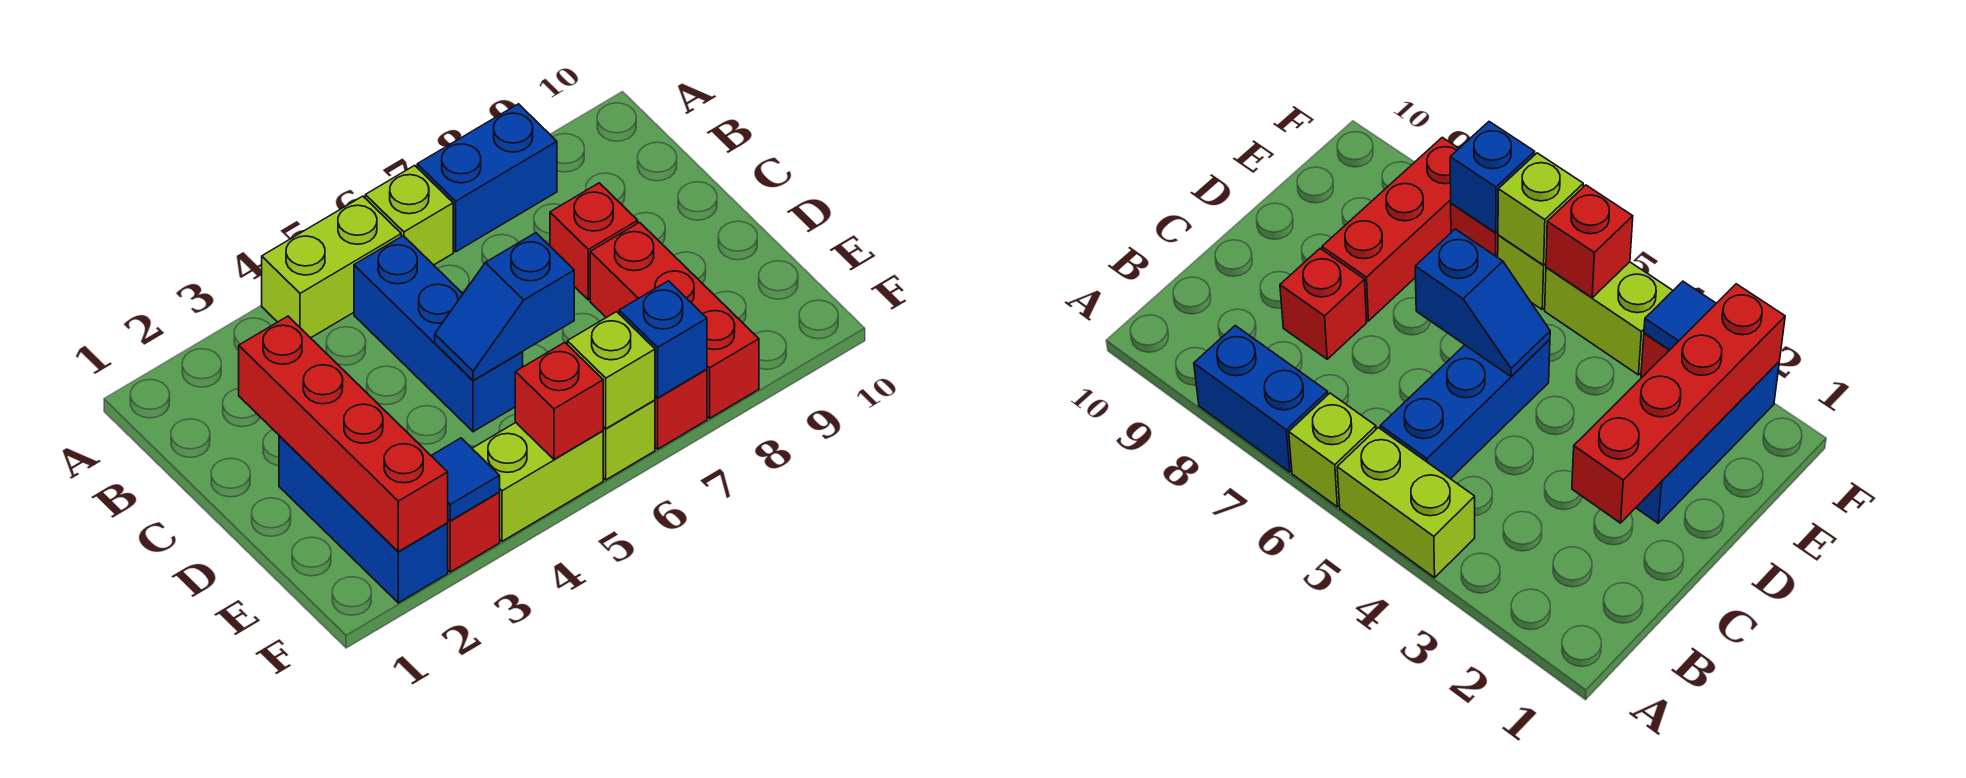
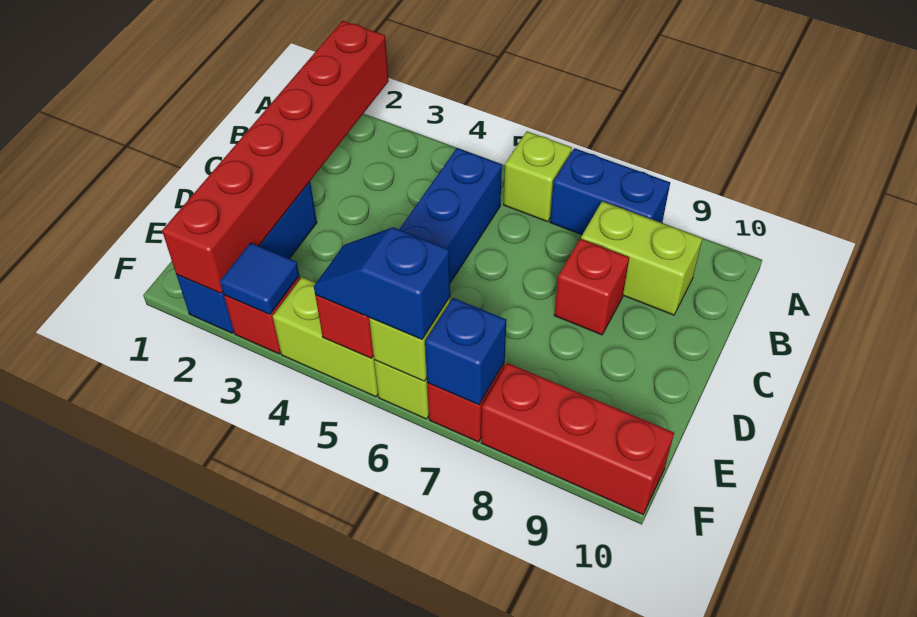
lime 1x2 brick [262,196,401,338] -> lime 1x2 brick moved to [581,201,702,315]
red 1x4 brick [239,316,448,552] -> red 1x6 brick [162,21,389,293]
blue 1x2 slope [435,233,574,381] -> blue 1x2 slope moved to [314,227,450,339]
red 1x3 brick [590,222,759,418] -> red 1x3 brick turned to [481,363,674,515]

